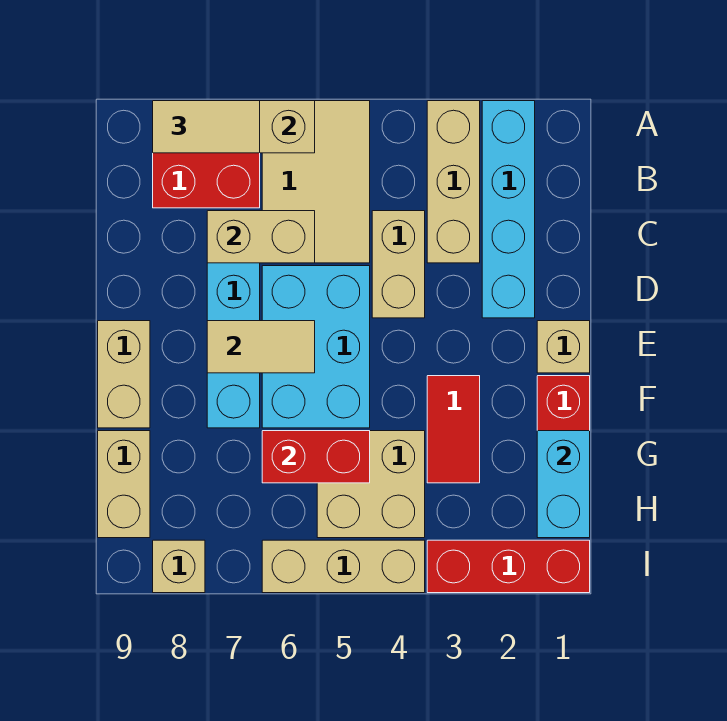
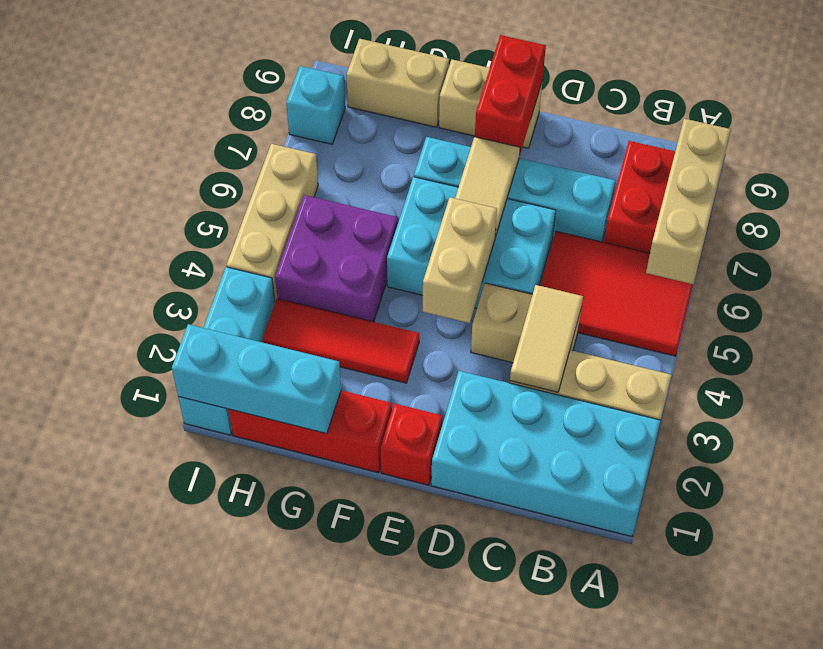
cyan 1x4 brick [482,101,535,318] -> cyan 2x4 brick [431,371,661,537]
tan 2x3 tile [262,101,370,263] -> red 2x3 tile [540,231,693,356]
tan 1x2 tile [153,101,260,153] -> tan 1x2 tile moved to [510,285,583,392]
tan 1x2 brick [207,211,315,263] -> tan 1x2 brick moved to [423,197,497,323]
tan 1x1 brick [537,321,590,373] -> red 1x1 brick [381,404,443,485]
red 1x2 tile [427,376,480,483] -> red 1x3 tile [263,298,419,383]
cyan 1x2 brick [537,431,590,538] -> cyan 1x3 brick [172,324,341,434]
tan 2x2 brick [317,431,425,538] -> purple 2x2 brick [275,195,398,322]
red 1x2 brick [262,431,370,483] -> red 1x2 brick moved to [475,35,546,156]
red 1x3 brick [427,540,590,593] -> cyan 1x3 brick [178,267,275,435]
tan 1x1 brick [153,540,205,593] -> cyan 1x1 brick [286,66,345,144]

